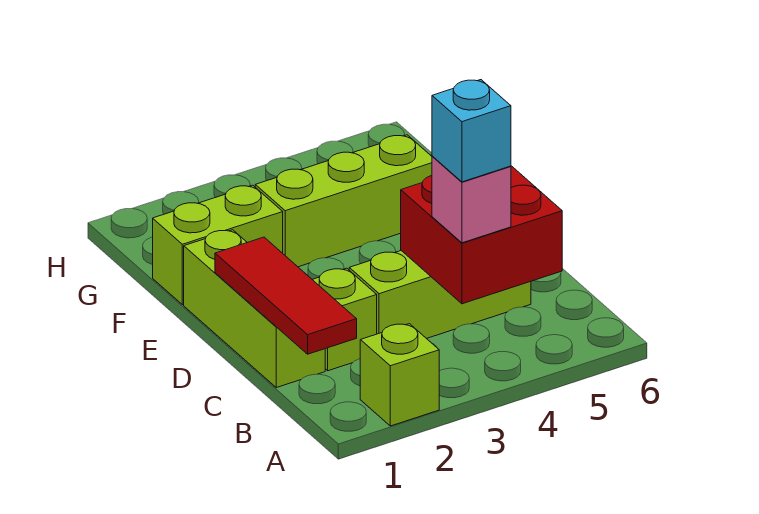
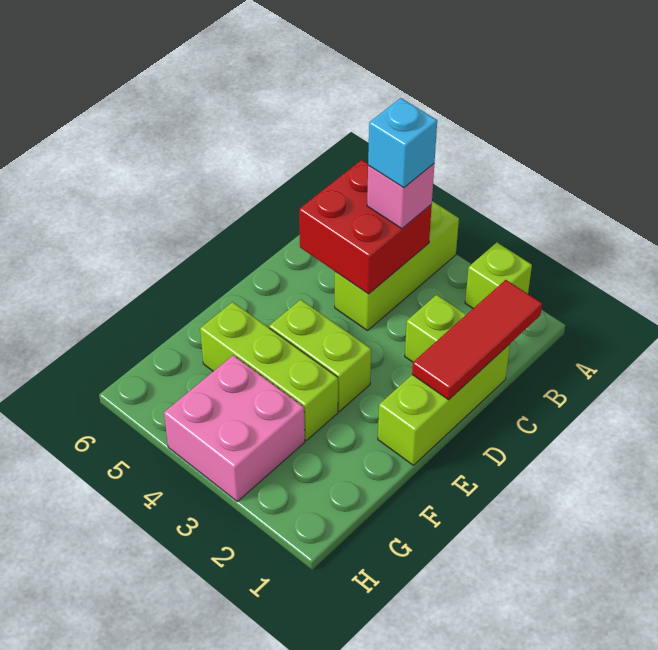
lime 1x3 brick [349,251,531,339] -> lime 1x3 brick turned to [335,201,459,331]
lime 1x2 brick [153,185,283,305] -> lime 1x2 brick moved to [269,300,371,411]
none -> pink 2x2 brick [164,355,305,501]

